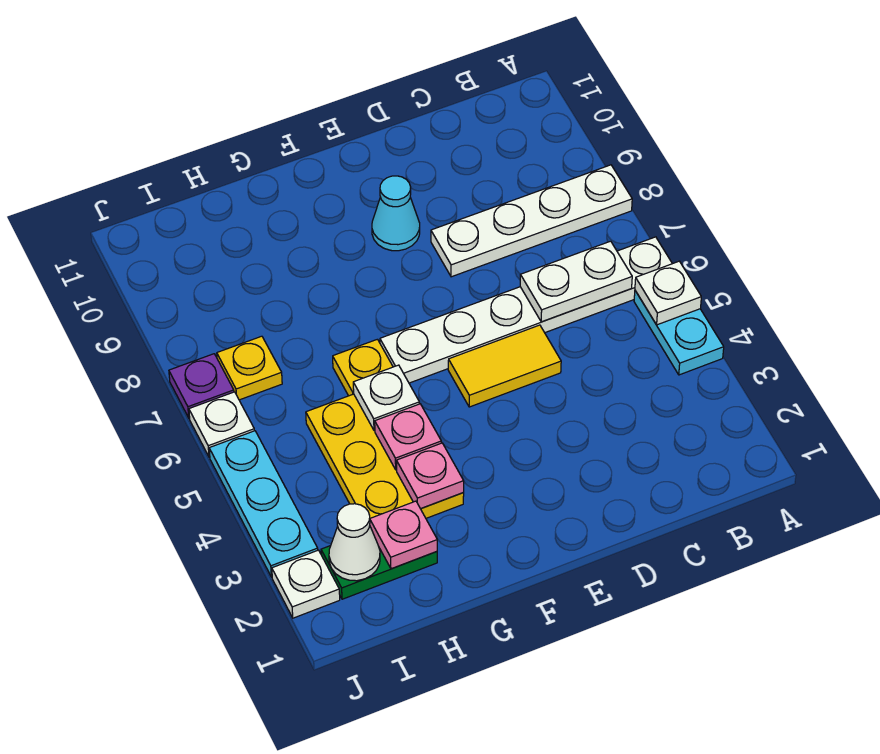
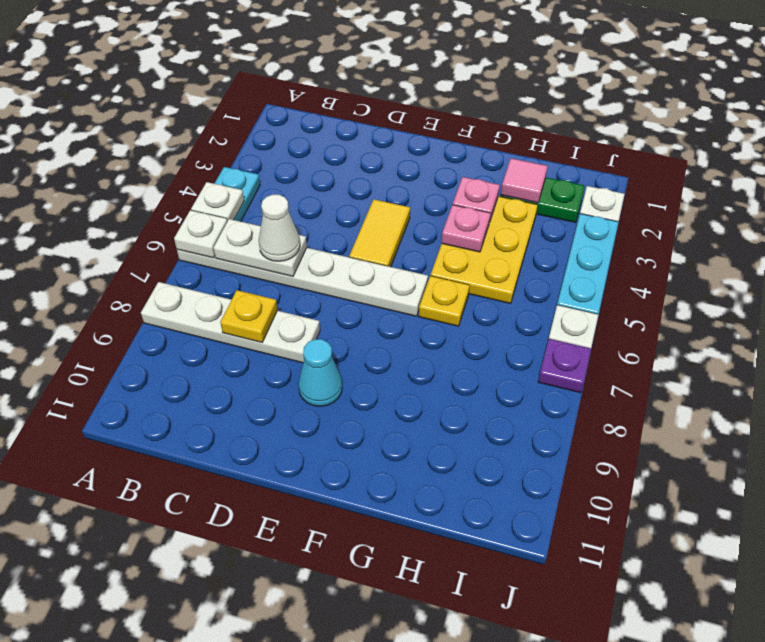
yellow 1x2 tile [448,325,561,407] -> yellow 1x2 tile turned to [349,200,410,267]
white 1x1 plate [353,365,419,430] -> white 1x1 plate moved to [174,210,227,258]
pink 1x1 plate [370,501,437,569] -> pink 1x1 tile [501,158,548,203]
white 1x1 cone [329,504,380,581] -> white 1x1 cone moved to [259,195,300,261]
yellow 1x1 plate [217,336,282,400] -> yellow 1x1 plate moved to [220,290,277,342]

